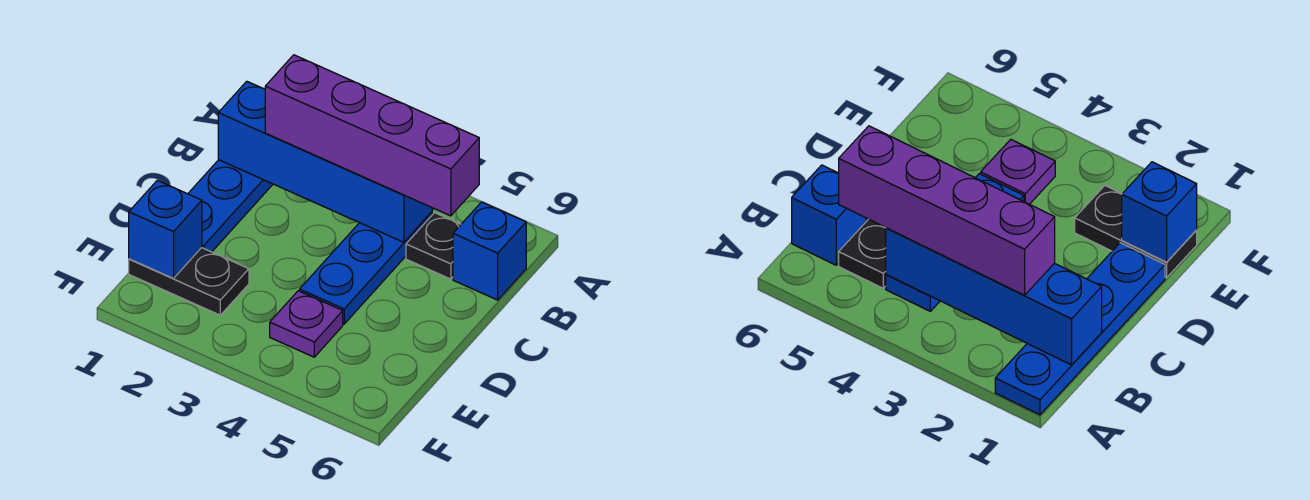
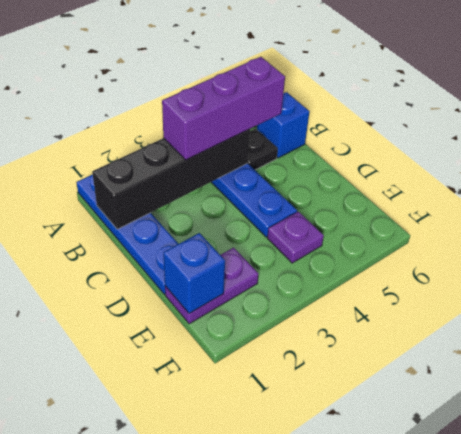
blue 1x4 brick [218,81,432,242] -> black 1x4 brick [92,129,250,229]
purple 1x4 brick [265,55,479,216] -> purple 1x3 brick [162,57,285,160]
black 1x2 plate [129,248,249,315] -> purple 1x2 plate [165,248,259,324]

